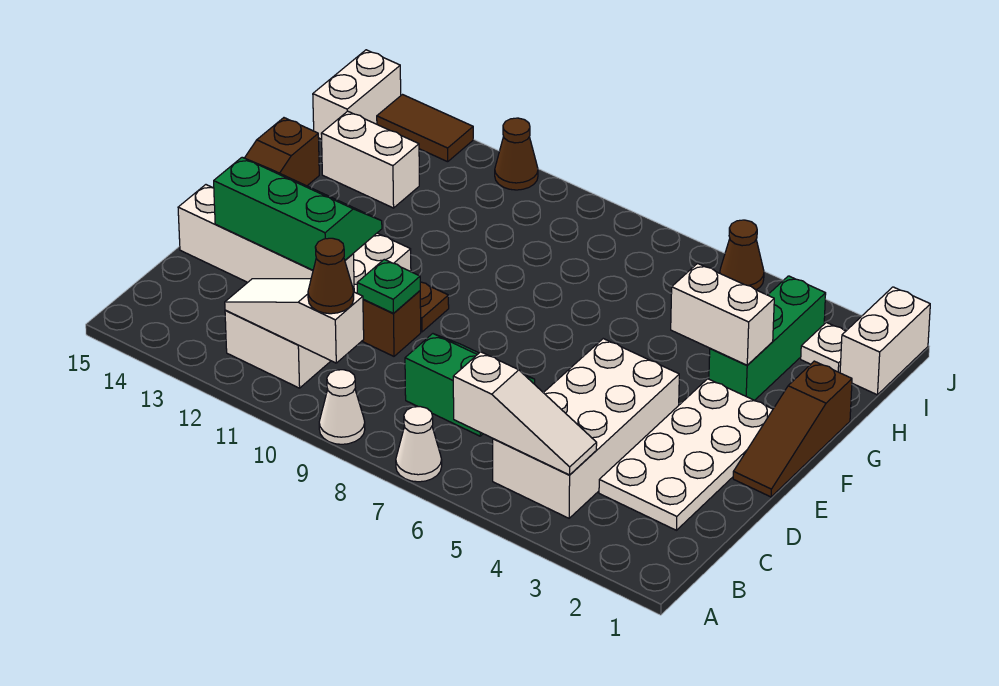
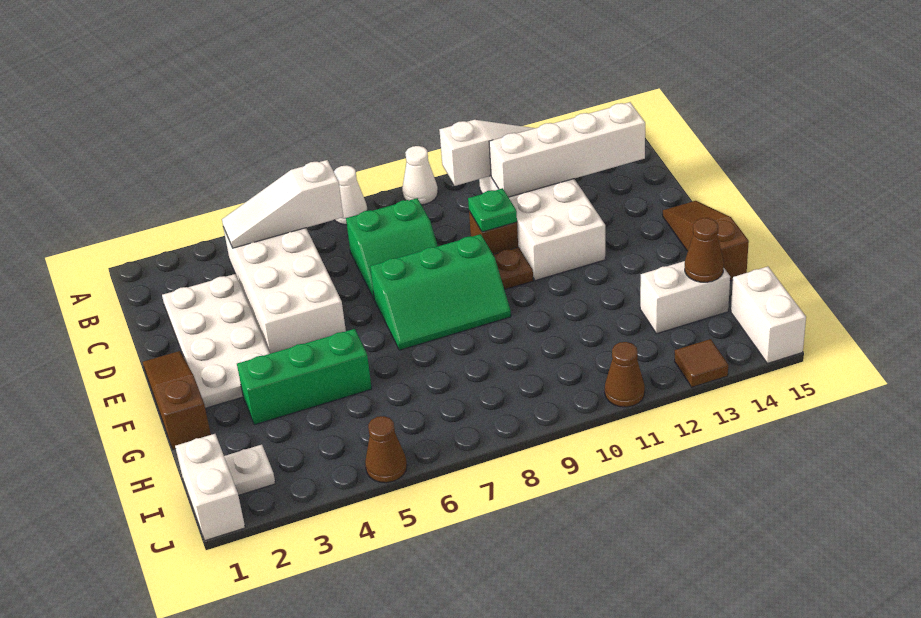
brown 1x1 cone [308,238,354,314] -> brown 1x1 cone moved to [685,218,724,282]
green 2x3 slope [214,157,382,270] -> green 2x3 slope moved to [370,234,511,350]
green 1x3 brick [709,276,826,400] -> green 1x3 brick turned to [237,329,372,425]
white 1x2 brick [671,263,774,365] -> none
brown 1x2 tile [377,95,473,162] -> brown 1x1 tile [674,339,728,387]

